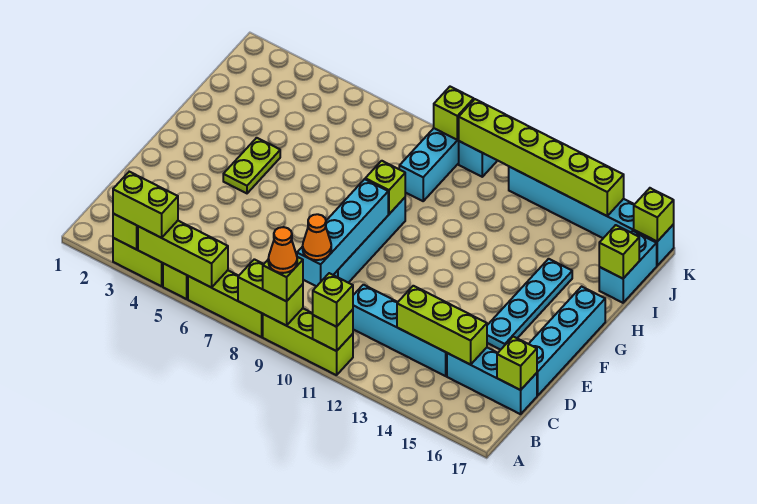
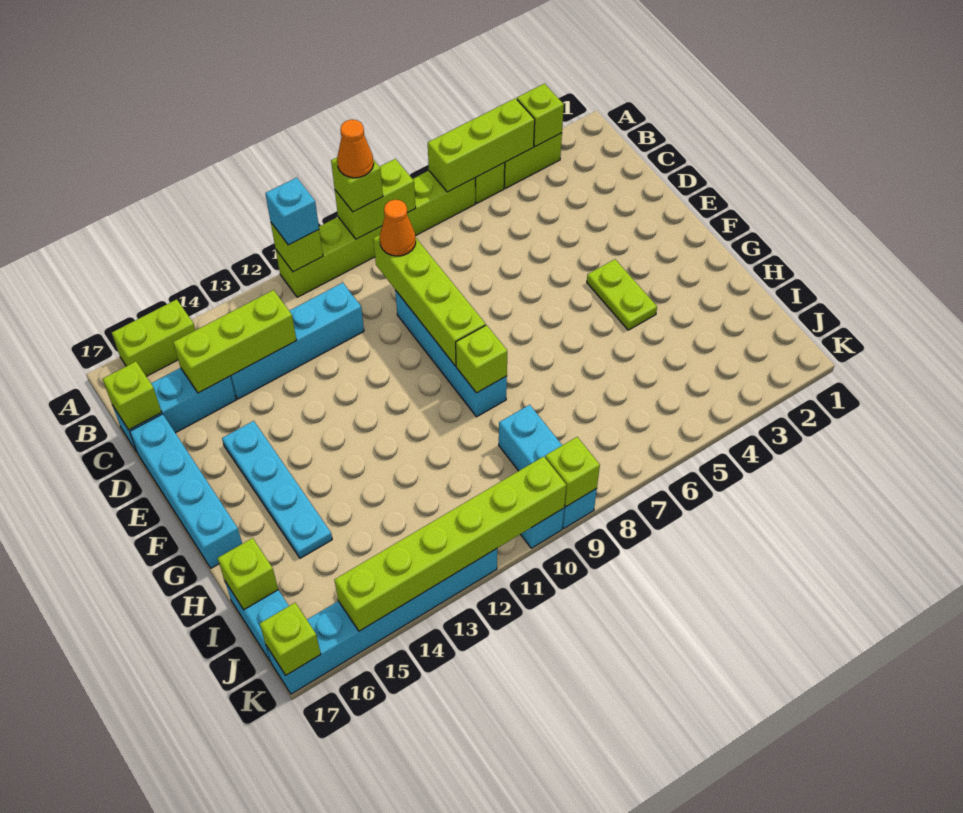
lime 1x2 brick [113,172,178,238] -> lime 1x2 brick moved to [112,299,195,377]
lime 1x1 brick [313,273,353,327] -> cyan 1x1 brick [265,178,319,245]
cyan 1x4 brick [297,179,388,286] -> lime 1x4 brick [373,235,486,366]

